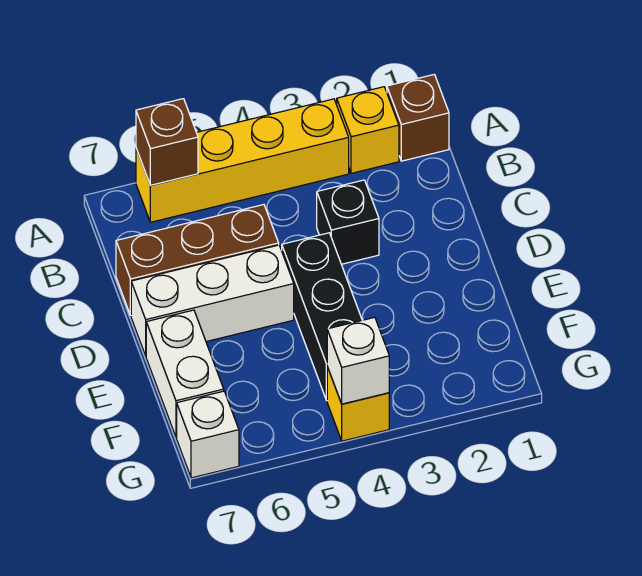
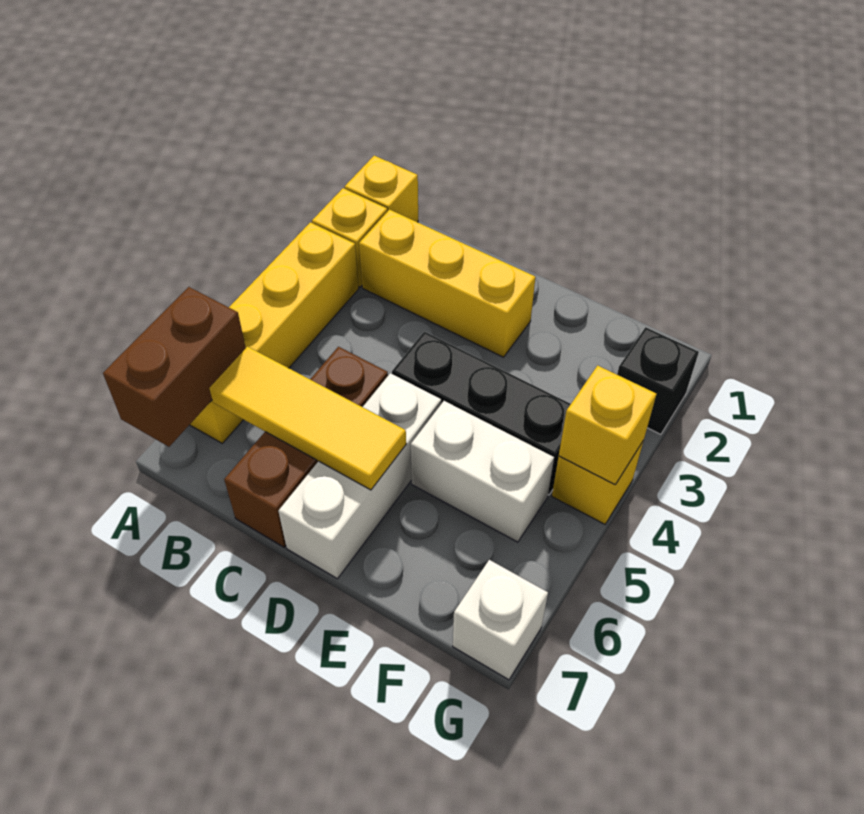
brown 1x1 brick [387,74,449,161] -> yellow 1x1 brick [345,156,418,222]
brown 1x1 brick [136,99,198,185] -> brown 1x2 brick [103,287,246,447]
none -> yellow 1x3 brick [359,210,535,357]
none -> yellow 1x3 tile [209,347,406,490]
black 1x1 brick [317,180,379,264] -> black 1x1 brick moved to [617,327,699,434]
white 1x2 brick [146,310,224,437] -> white 1x2 brick moved to [411,401,554,542]
white 1x1 brick [327,317,389,404] -> yellow 1x1 brick [559,365,656,485]

